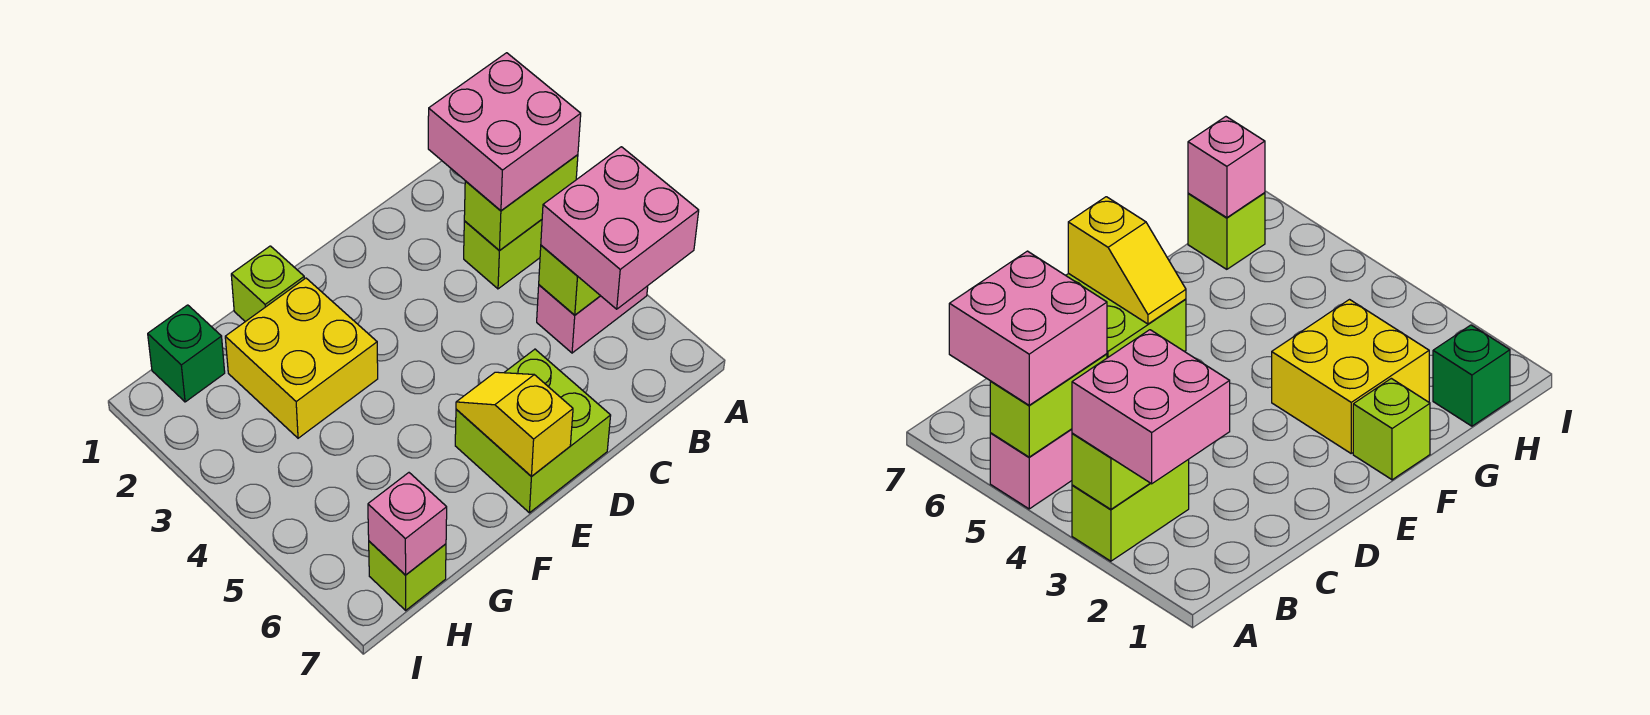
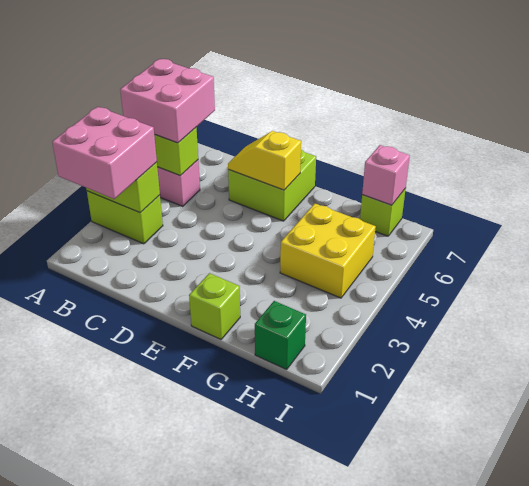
yellow 1x2 slope [456,372,573,477] -> yellow 1x2 slope turned to [228,131,301,190]
yellow 2x2 brick [225,278,378,438] -> yellow 2x2 brick moved to [280,204,376,298]

